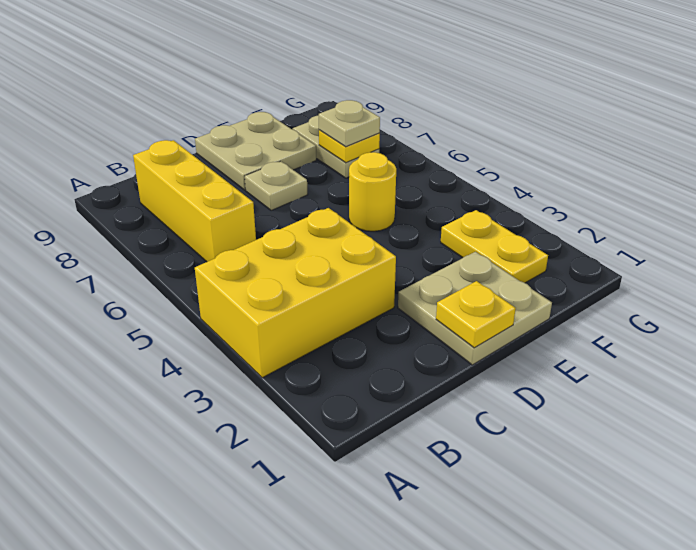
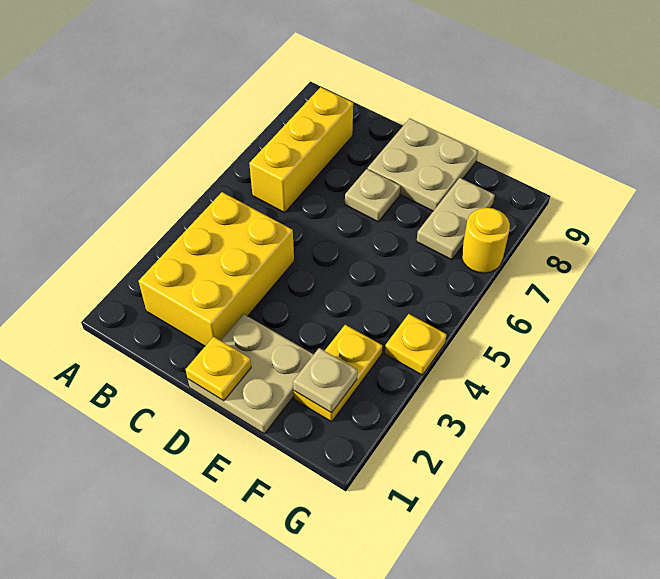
yellow 2x3 brick [195,208,396,378] -> yellow 2x3 brick turned to [139,192,294,346]
yellow 1x1 round brick [349,152,396,231] -> yellow 1x1 round brick moved to [461,208,510,273]
yellow 1x1 plate [319,130,380,163] -> yellow 1x1 plate moved to [385,314,446,375]
tan 1x1 plate [319,100,380,147] -> tan 1x1 plate moved to [293,348,357,413]

